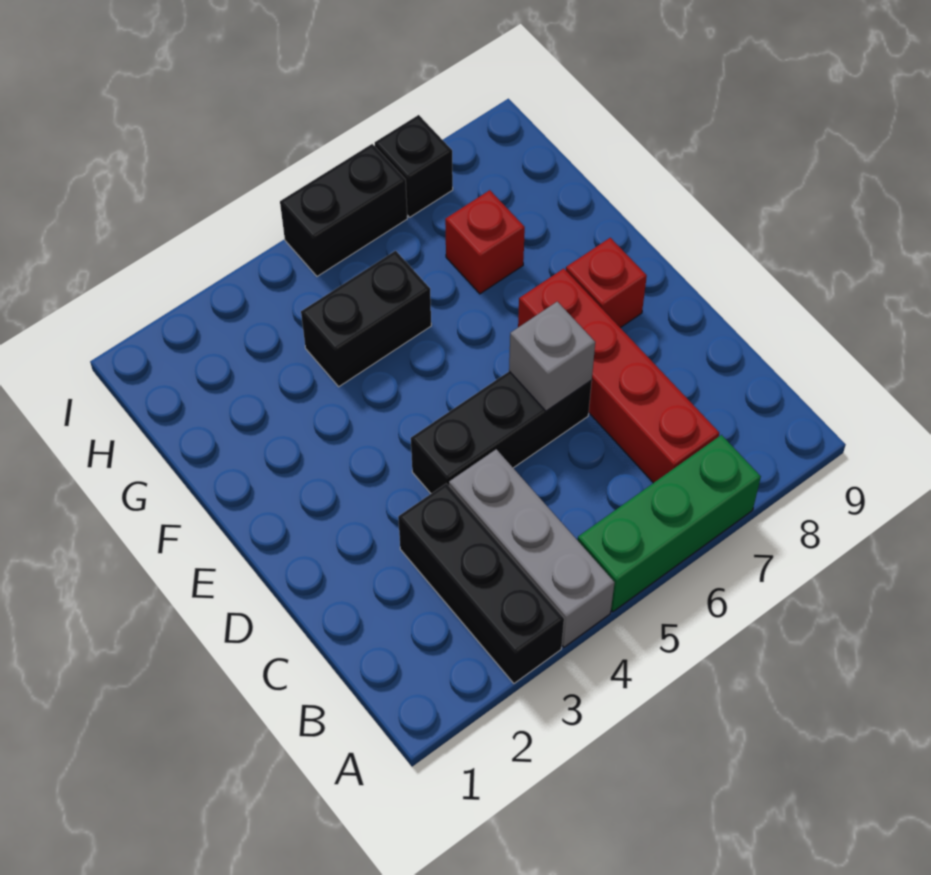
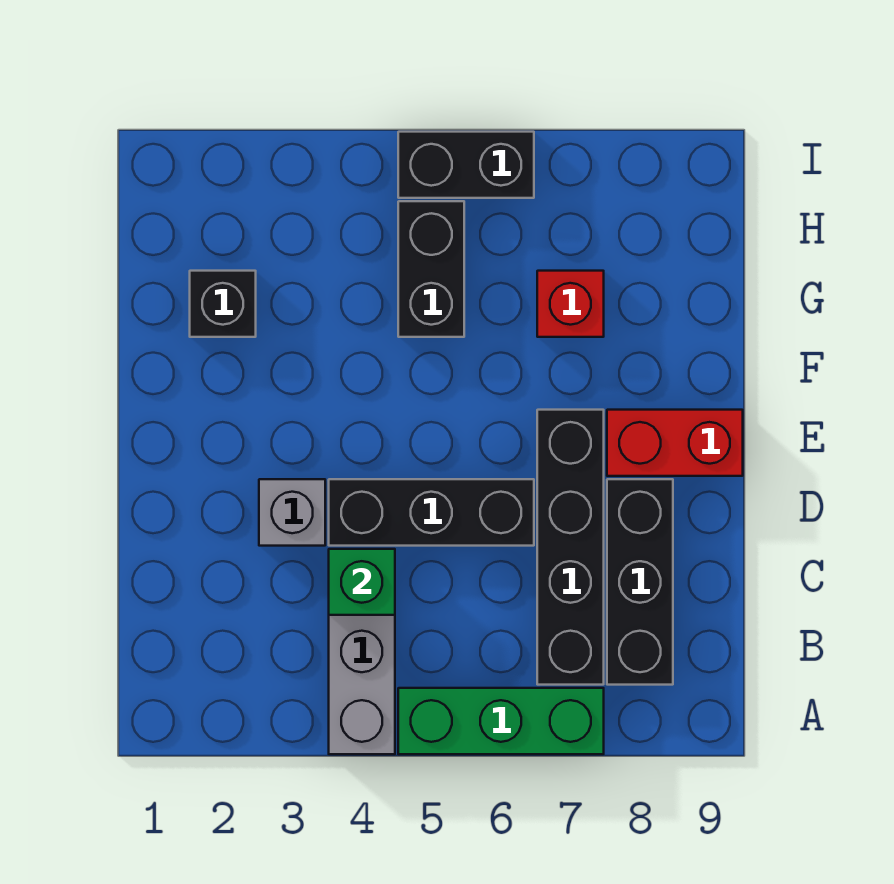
black 1x3 brick [398,483,564,683] -> black 1x3 brick moved to [607,479,673,685]
red 1x4 brick [518,269,719,483] -> black 1x4 brick [537,410,604,685]
none -> green 1x1 brick [329,549,395,615]
grey 1x1 brick [509,302,595,411] -> grey 1x1 brick moved to [259,479,325,546]
red 1x1 brick [566,238,647,328] -> red 1x2 brick [607,410,743,476]
black 1x2 brick [301,251,431,387] -> black 1x2 brick turned to [398,201,464,337]
black 1x1 brick [375,115,453,217] -> black 1x1 brick moved to [190,271,256,337]

